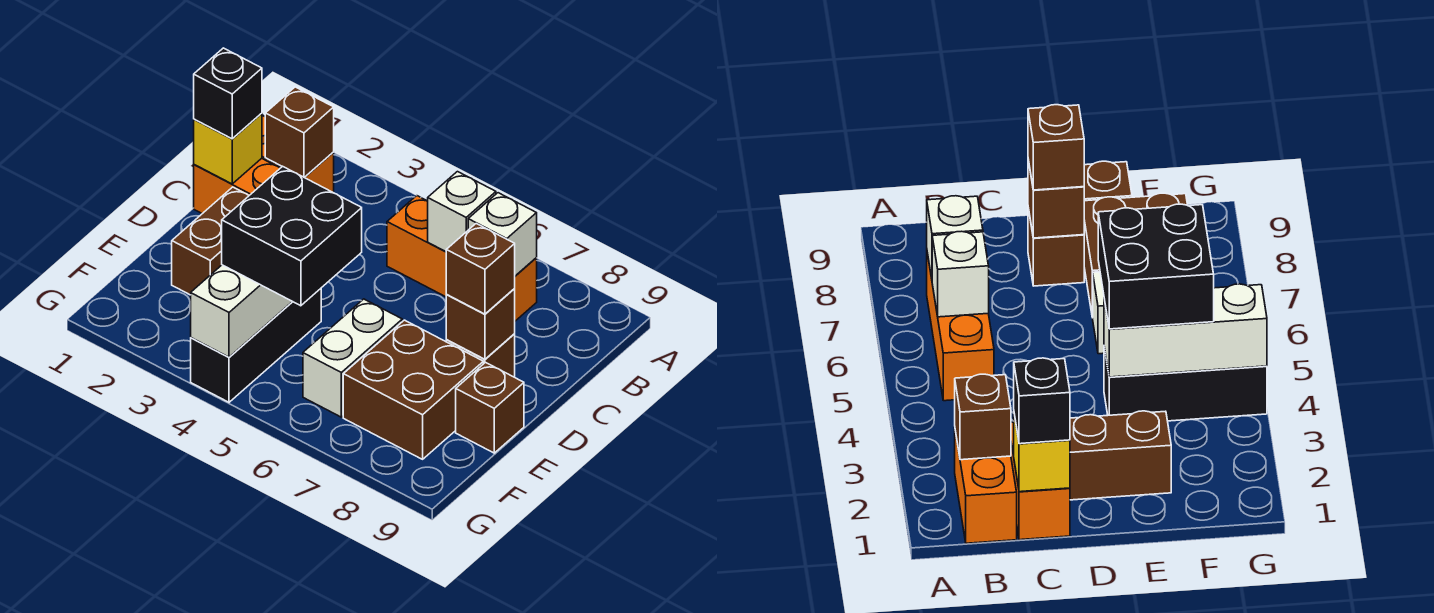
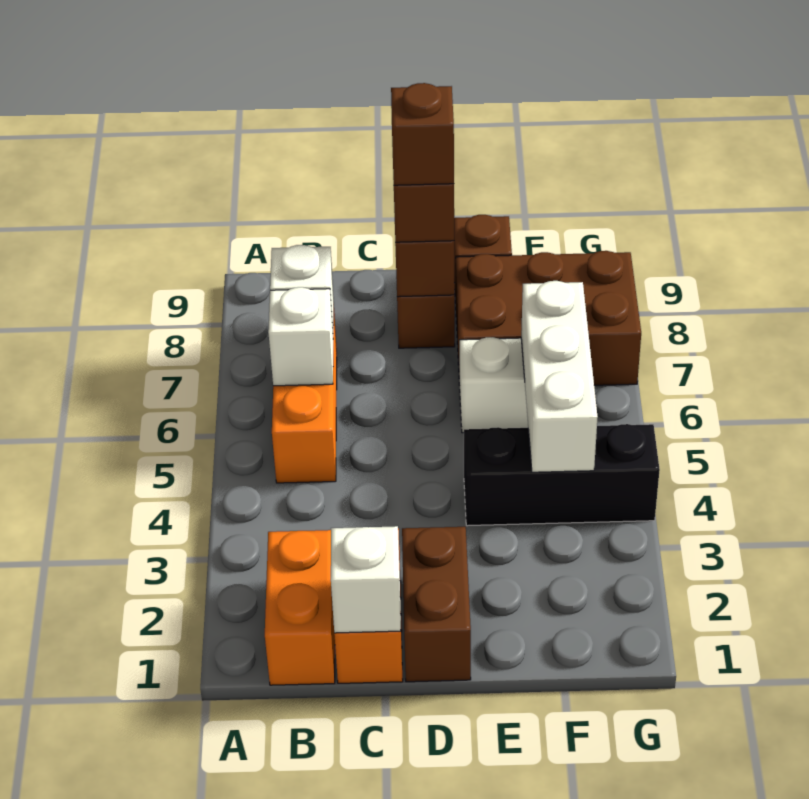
brown 1x1 brick [265,87,334,177] -> brown 1x1 brick moved to [391,83,454,185]
yellow 1x1 brick [194,113,262,184] -> white 1x1 brick [331,526,401,633]
black 1x1 brick [194,48,262,139] -> none
brown 1x2 brick [172,187,249,295] -> brown 1x2 brick turned to [402,527,471,682]
white 1x3 brick [191,265,292,357] -> white 1x3 brick turned to [521,281,598,472]
black 2x2 brick [222,166,362,306] -> none
brown 2x2 brick [343,320,483,459] -> brown 2x3 brick [456,251,641,385]

